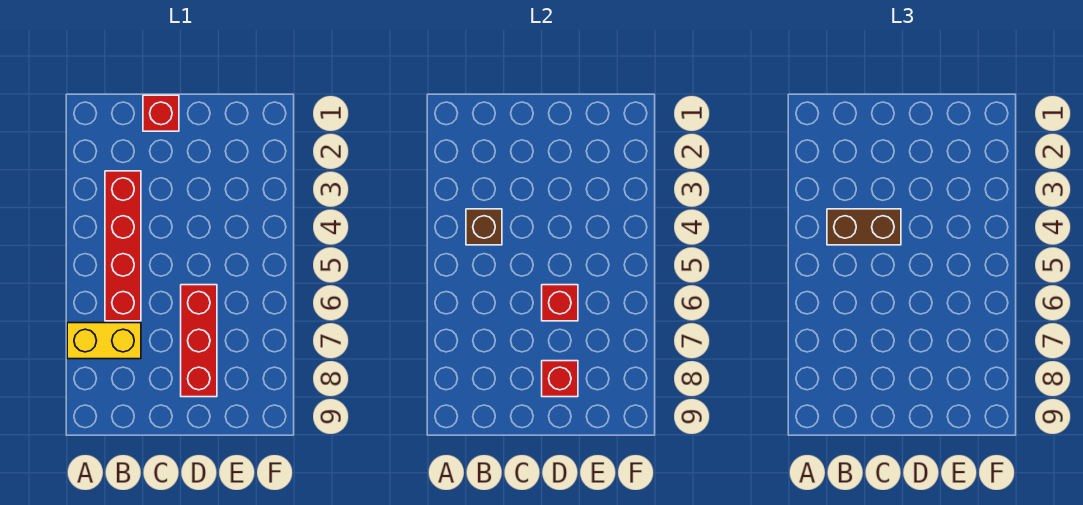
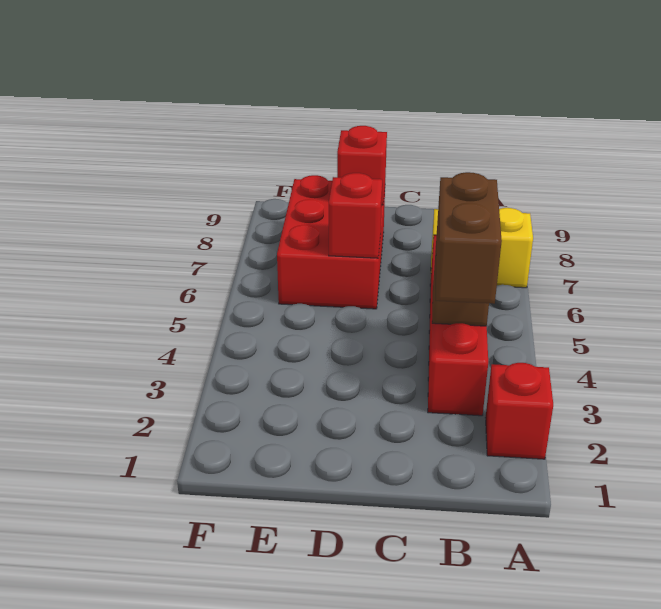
brown 1x2 brick [827,209,901,245] -> brown 1x2 brick turned to [436,172,502,304]
red 1x1 brick [143,95,179,131] -> red 1x1 brick moved to [486,363,553,459]
red 1x3 brick [181,285,217,397] -> red 2x3 brick [277,175,385,309]

